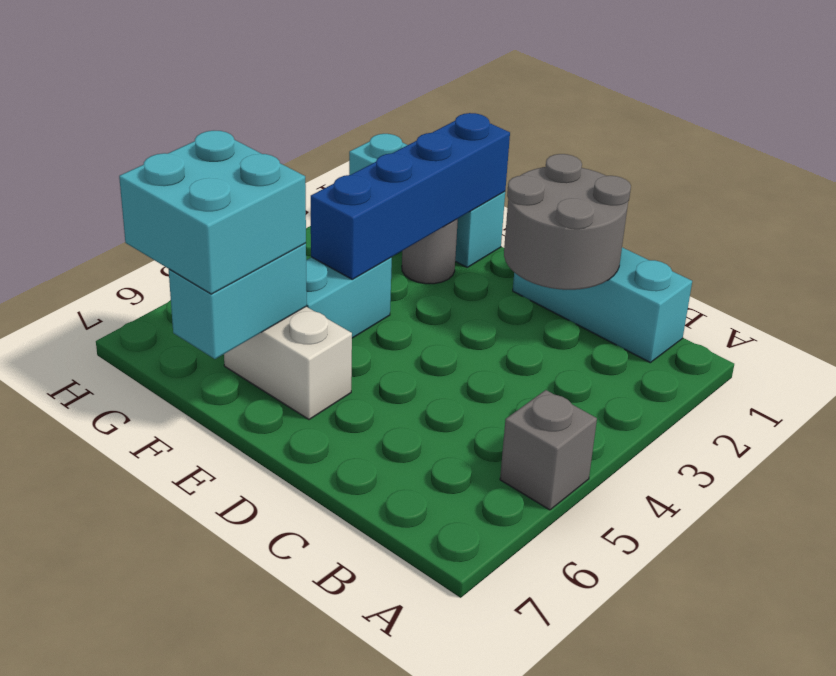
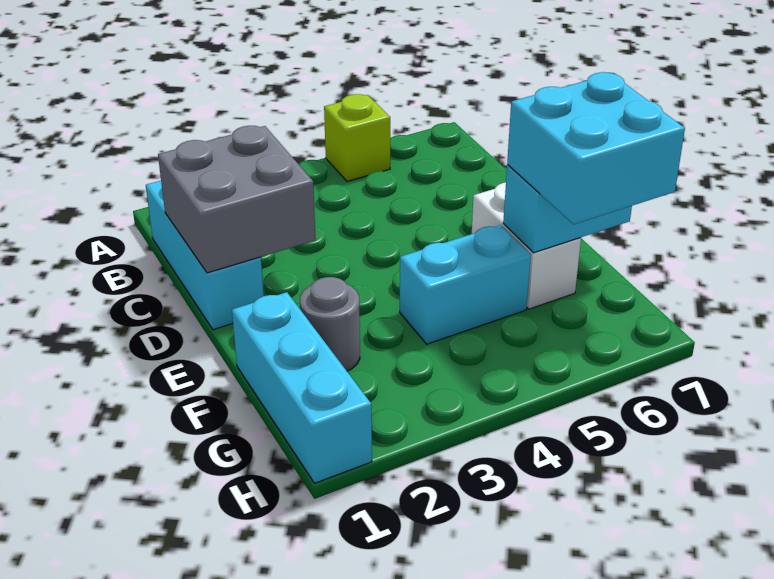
grey 1x1 brick [500,390,597,510] -> lime 1x1 brick [324,94,390,181]
grey 2x2 round brick [504,154,631,290] -> grey 2x2 brick [158,126,316,273]
blue 1x4 brick [311,113,510,279] -> none

